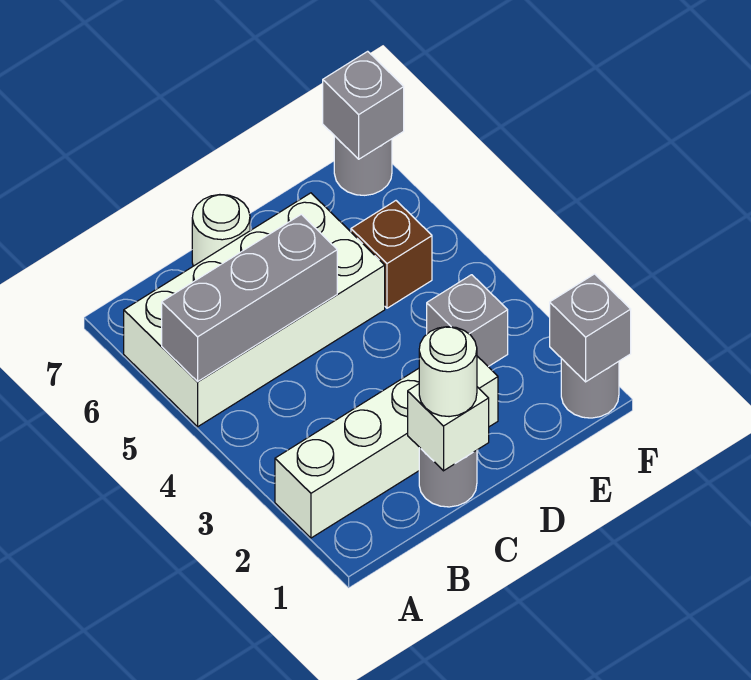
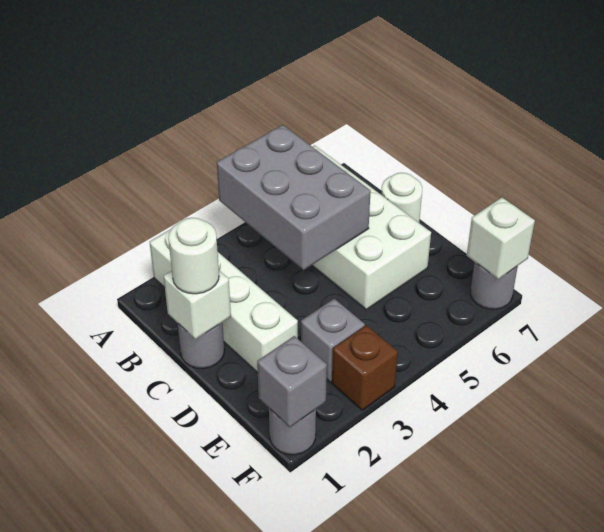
grey 1x3 brick [162,214,337,381] -> grey 2x3 brick [217,125,371,270]
brown 1x1 brick [351,201,432,308] -> brown 1x1 brick moved to [332,325,398,410]
grey 1x1 brick [323,51,404,159] -> white 1x1 brick [467,198,535,279]

